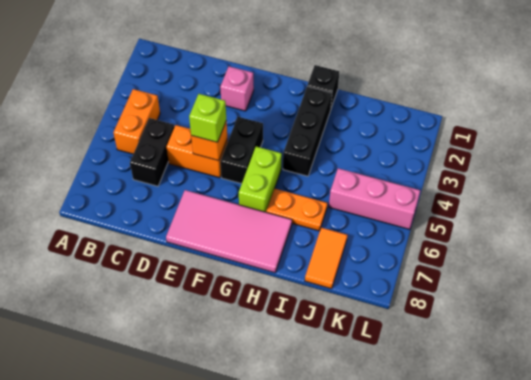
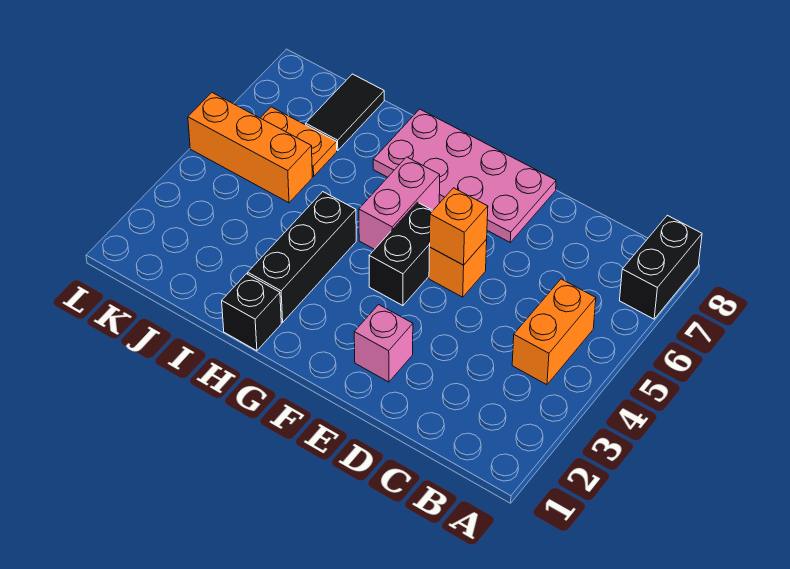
black 1x2 brick [130,118,175,186] -> black 1x2 brick moved to [620,215,702,319]
orange 1x2 brick [167,125,228,178] -> orange 1x1 brick [429,239,487,297]
lime 1x1 brick [189,94,226,142] -> none
pink 2x4 tile [166,190,292,273] -> pink 2x4 plate [373,109,556,242]
lime 1x2 brick [239,147,282,212] -> pink 1x2 brick [359,157,440,249]
orange 1x2 plate [266,189,327,231] -> orange 1x2 plate moved to [261,107,337,176]
pink 1x3 brick [329,168,420,229] -> orange 1x3 brick [188,93,312,203]
orange 1x2 tile [305,228,347,289] -> black 1x2 tile [306,74,384,151]

